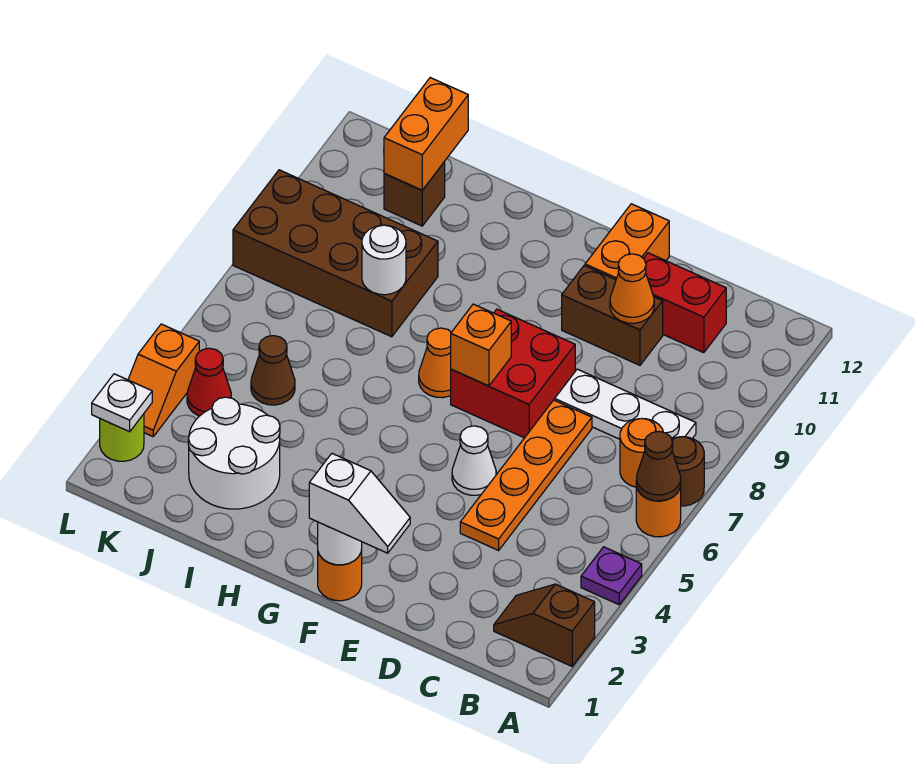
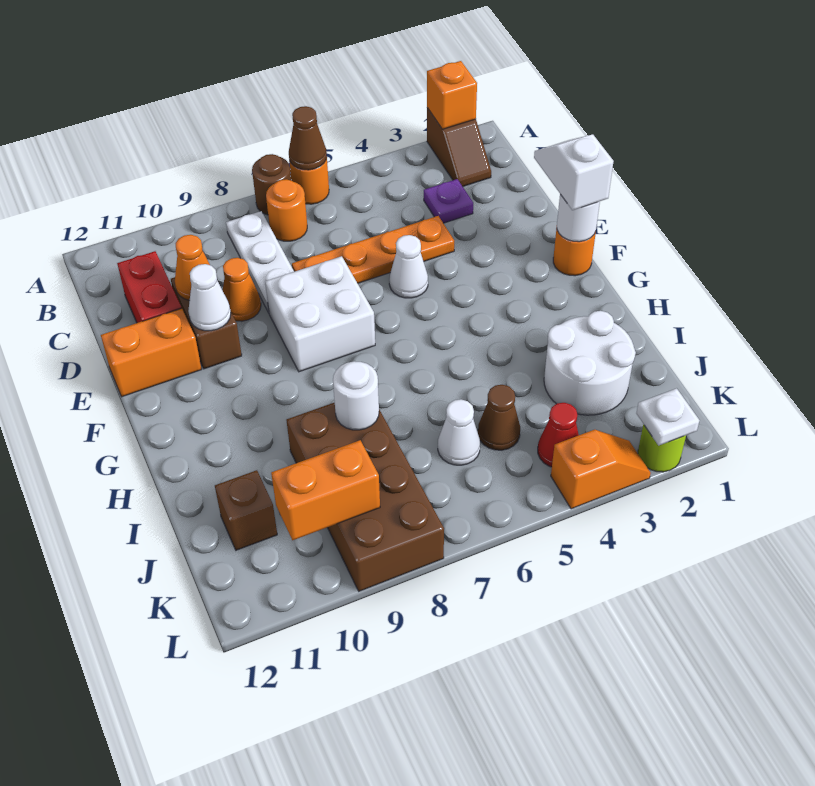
purple 1x1 plate [581,547,642,605] -> purple 1x1 plate moved to [424,179,473,223]
red 2x2 brick [451,309,575,438] -> white 2x2 brick [265,256,375,372]
none -> white 1x1 cone [188,264,231,331]
orange 1x1 brick [451,304,511,386] -> orange 1x1 brick moved to [427,61,477,129]
orange 1x1 cone [419,328,451,398] -> orange 1x1 cone moved to [223,258,261,321]
none -> white 1x1 cone [438,399,480,465]
orange 1x2 brick [384,78,468,190] -> orange 1x2 brick moved to [271,440,380,540]

